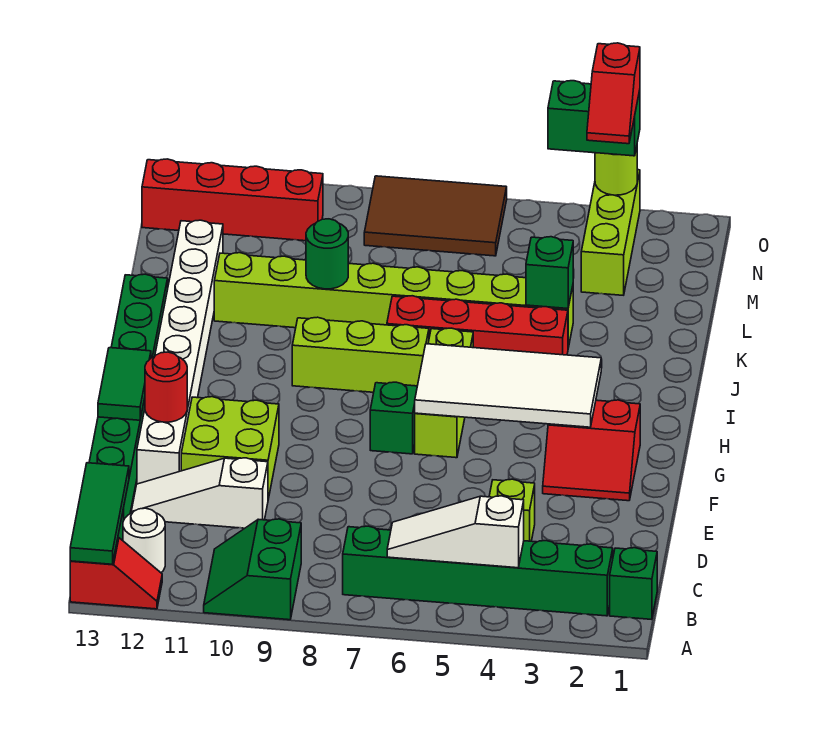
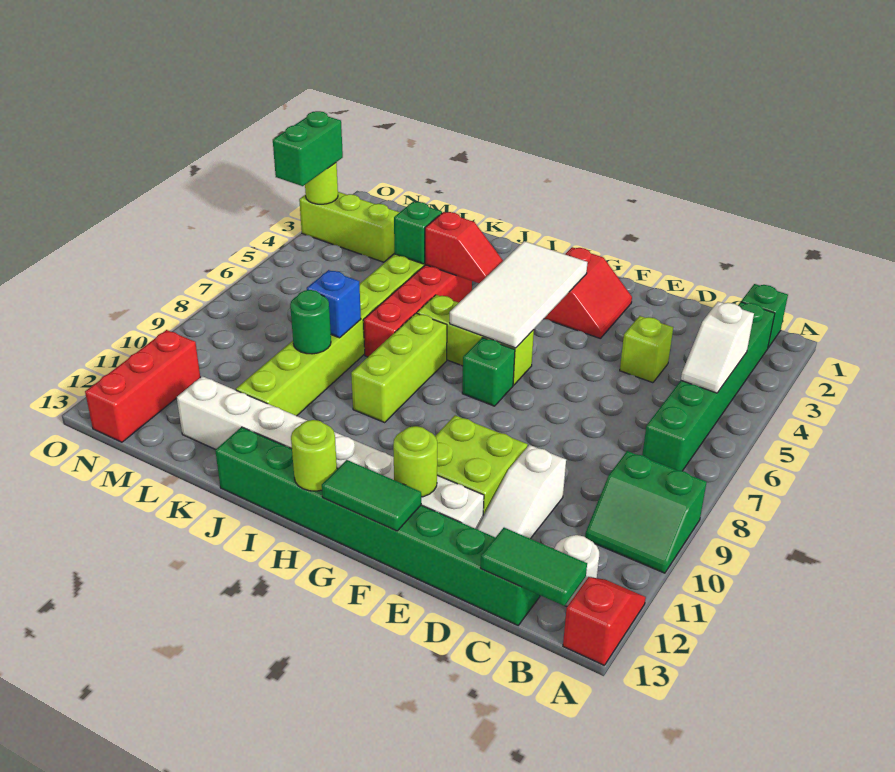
green 1x3 tile [70,463,129,564] -> green 1x2 tile [481,528,587,606]
white 1x3 slope [387,496,524,568] -> white 1x2 slope [681,302,754,393]
red 1x1 round brick [145,352,187,422] -> lime 1x1 round brick [393,426,437,497]
none -> lime 1x1 round brick [291,420,337,491]
none -> blue 1x1 brick [307,270,361,338]
red 1x2 slope [587,43,640,144] -> red 1x2 slope moved to [425,212,503,283]
brown 2x3 tile [364,176,507,256] -> none
red 1x4 brick [142,159,323,241] -> red 1x3 brick [85,330,200,442]

